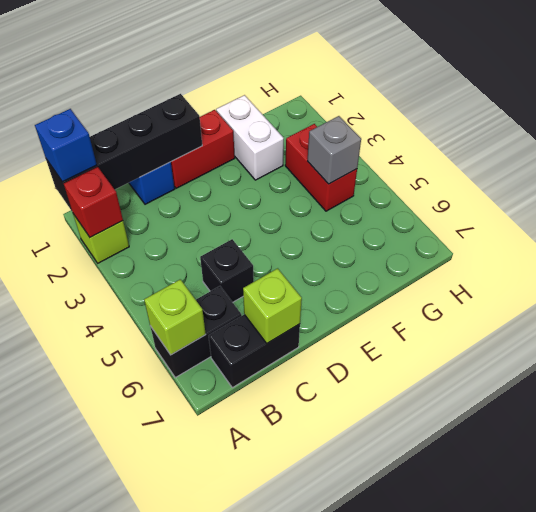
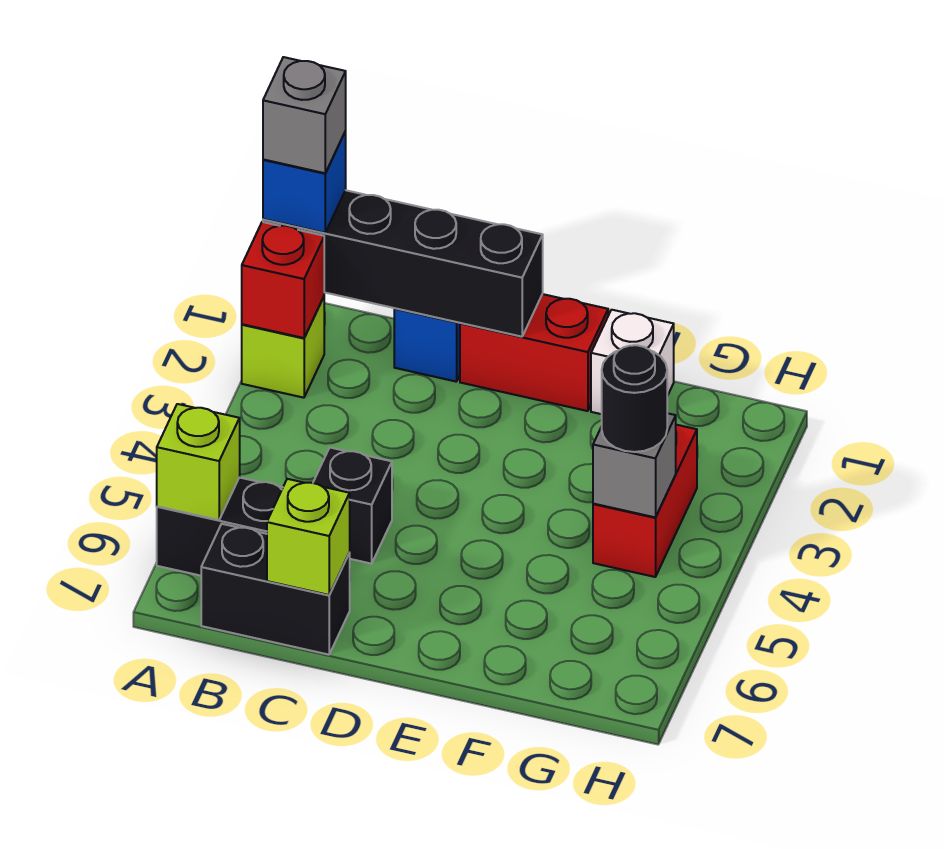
none -> grey 1x1 brick [263,57,346,173]
white 1x2 brick [216,95,284,180] -> white 1x1 brick [591,310,674,414]
none -> black 1x1 round brick [602,345,667,452]

